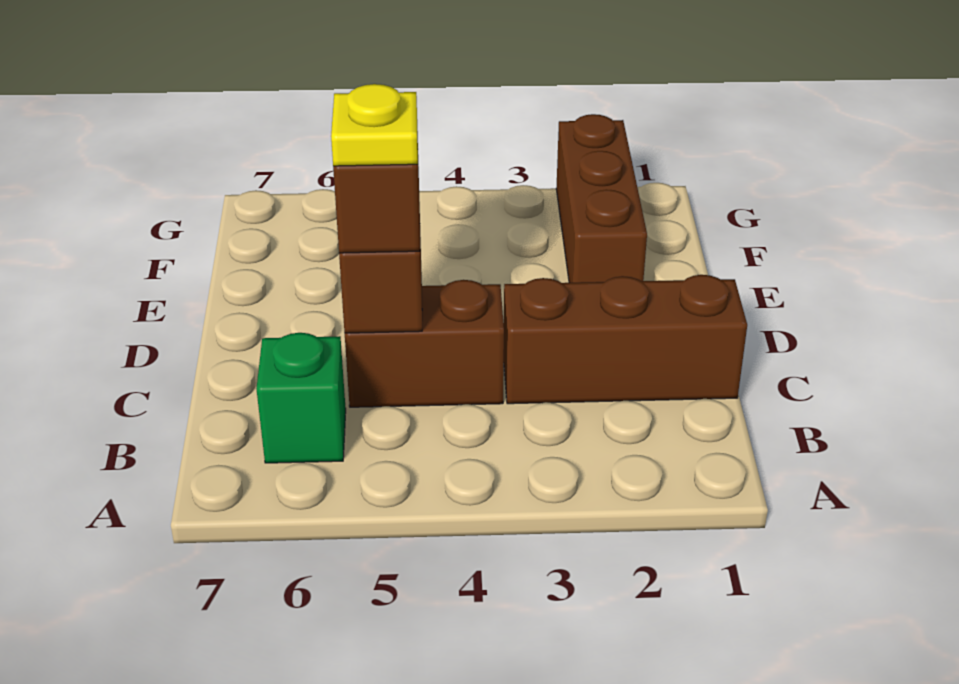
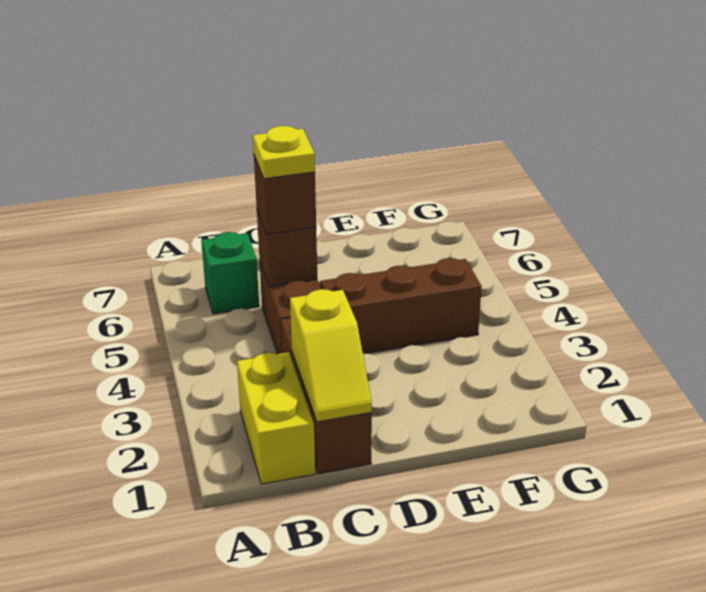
none -> yellow 1x2 brick [237,352,315,484]
none -> yellow 1x2 slope [290,289,372,422]
brown 1x3 brick [556,114,647,283] -> brown 1x3 brick moved to [320,258,482,354]

